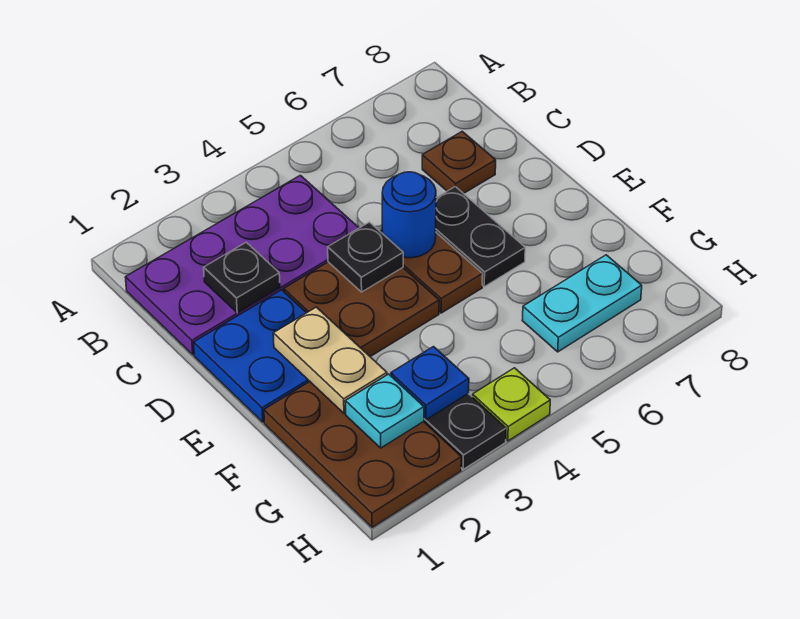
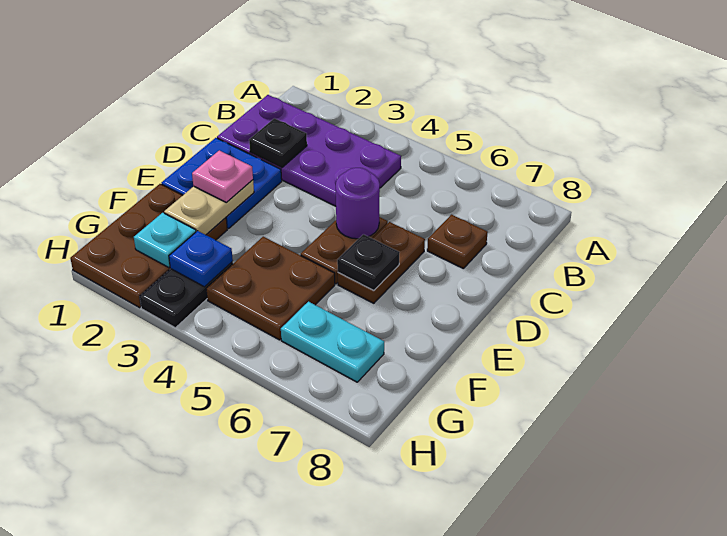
brown 2x2 plate [284,262,439,357] -> brown 2x2 plate moved to [206,237,335,340]
black 1x1 plate [328,222,403,292] -> black 1x1 plate moved to [337,234,400,290]
blue 1x1 round brick [382,172,436,258] -> purple 1x1 round brick [336,168,380,239]
black 1x2 plate [436,187,525,287] -> brown 1x2 plate [338,222,425,303]
none -> pink 1x1 plate [192,150,253,203]
lime 1x1 plate [472,368,550,441] -> none

